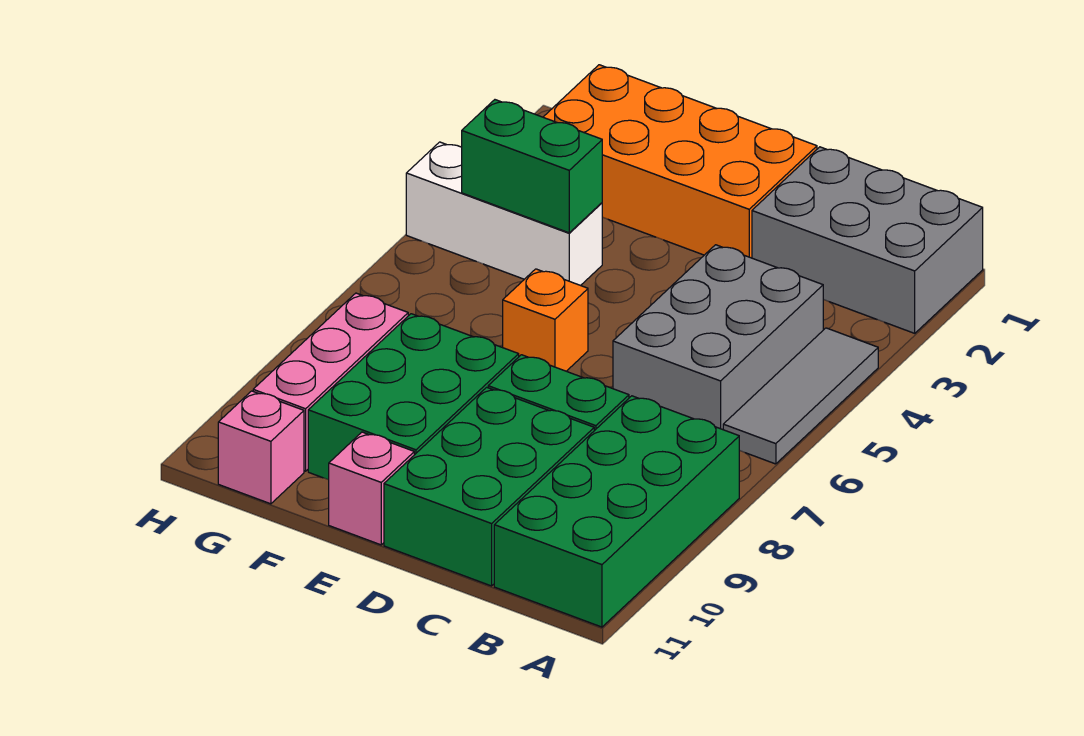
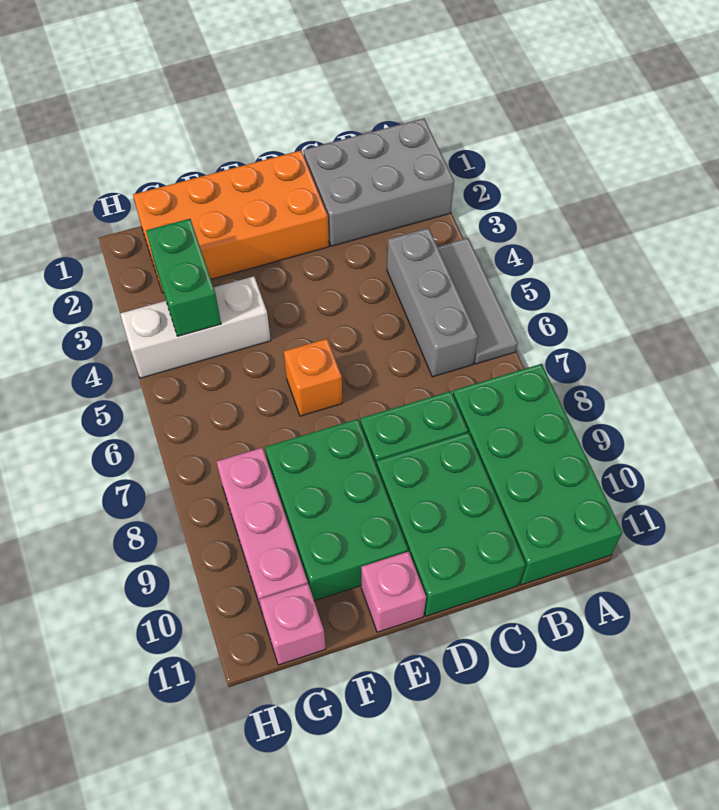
grey 2x3 brick [613,245,823,430] -> grey 1x3 brick [387,228,478,377]
green 1x2 brick [462,100,602,233] -> green 1x2 brick turned to [146,219,221,336]

